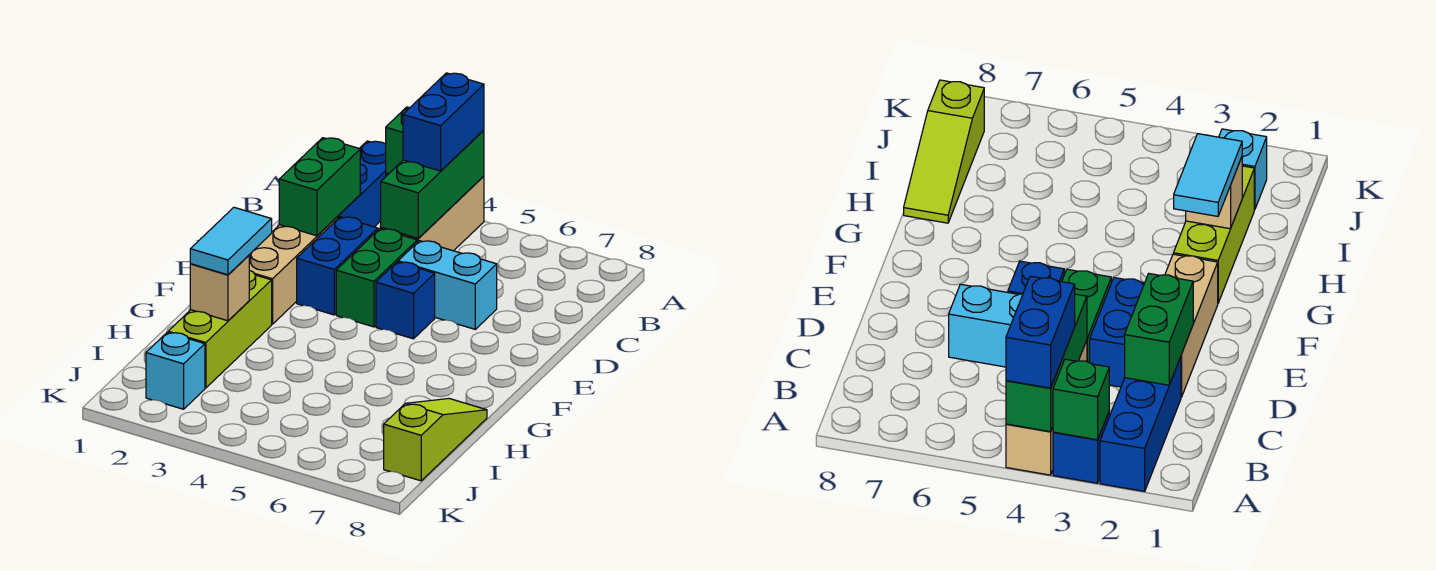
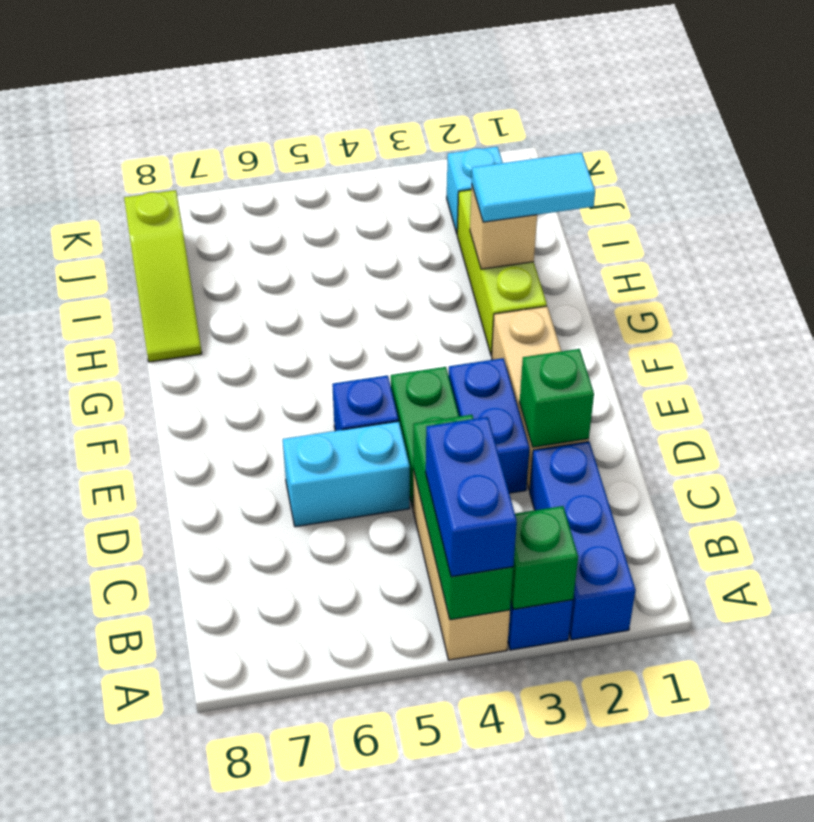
green 1x2 brick [279,138,360,236] -> green 1x1 brick [520,349,594,447]
cyan 1x2 tile [190,207,272,275] -> cyan 1x2 tile turned to [472,152,595,222]

